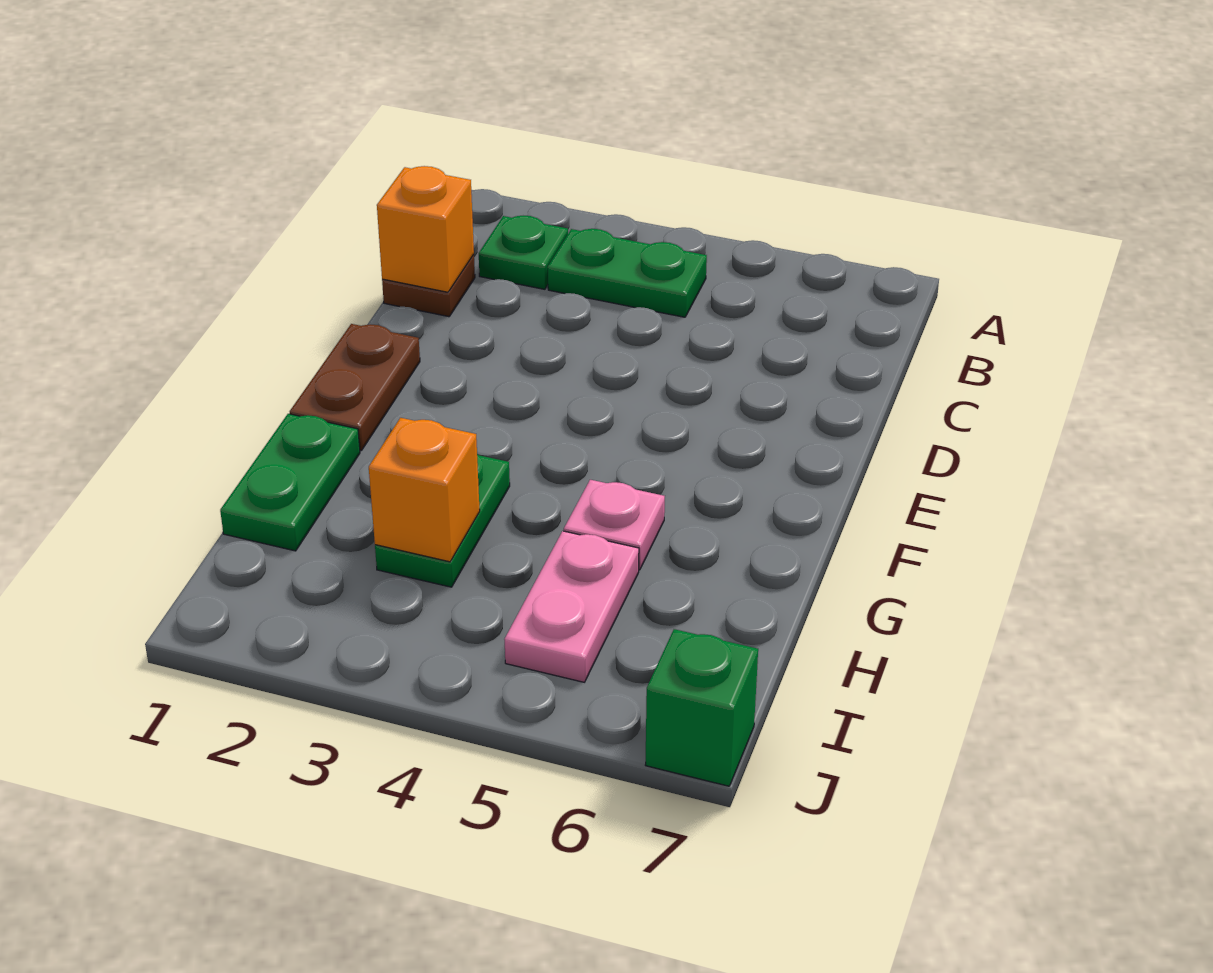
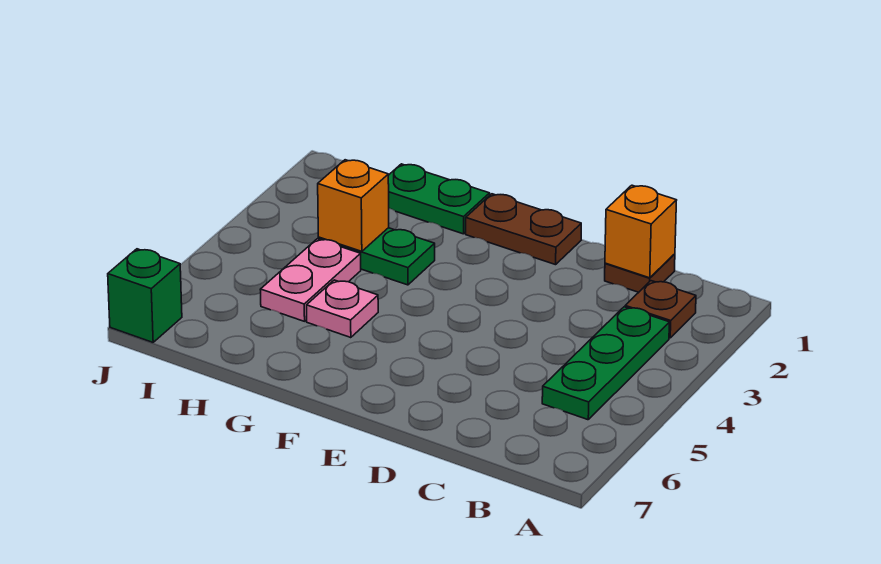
green 1x1 plate [479,216,568,289] -> brown 1x1 plate [625,281,696,338]
green 1x2 plate [548,229,707,317] -> green 1x3 plate [542,307,669,420]
pink 1x2 plate [504,531,639,682] -> pink 1x2 plate turned to [260,239,361,321]

